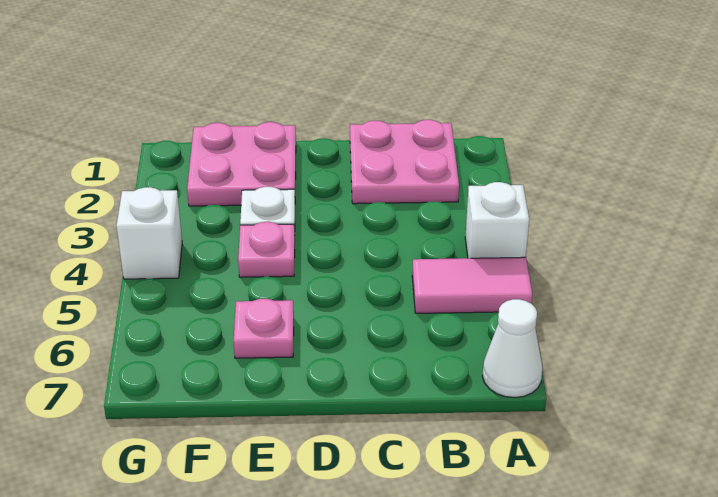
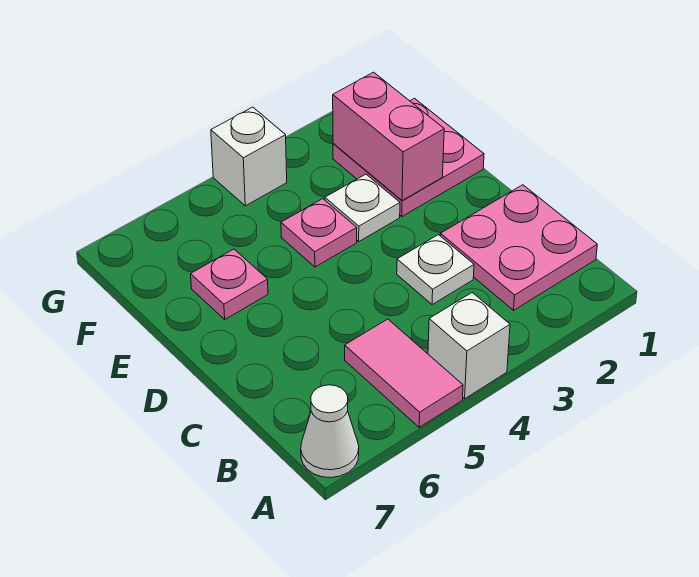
none -> white 1x1 plate [397,235,474,305]
none -> pink 1x2 brick [333,72,444,201]

